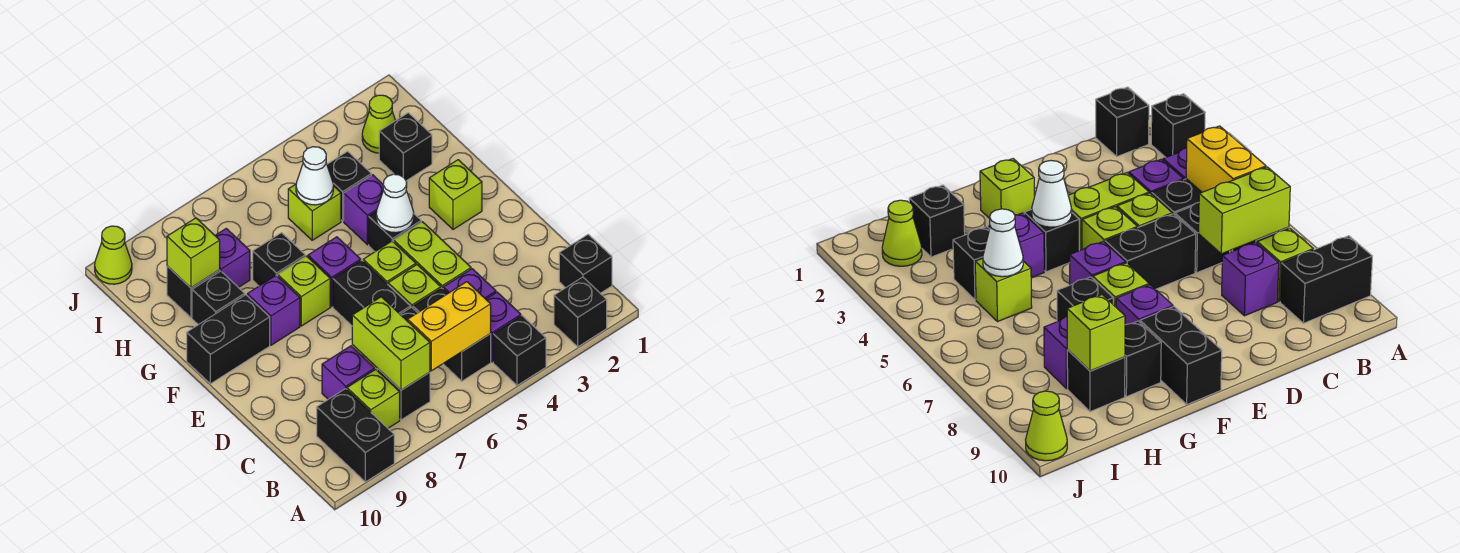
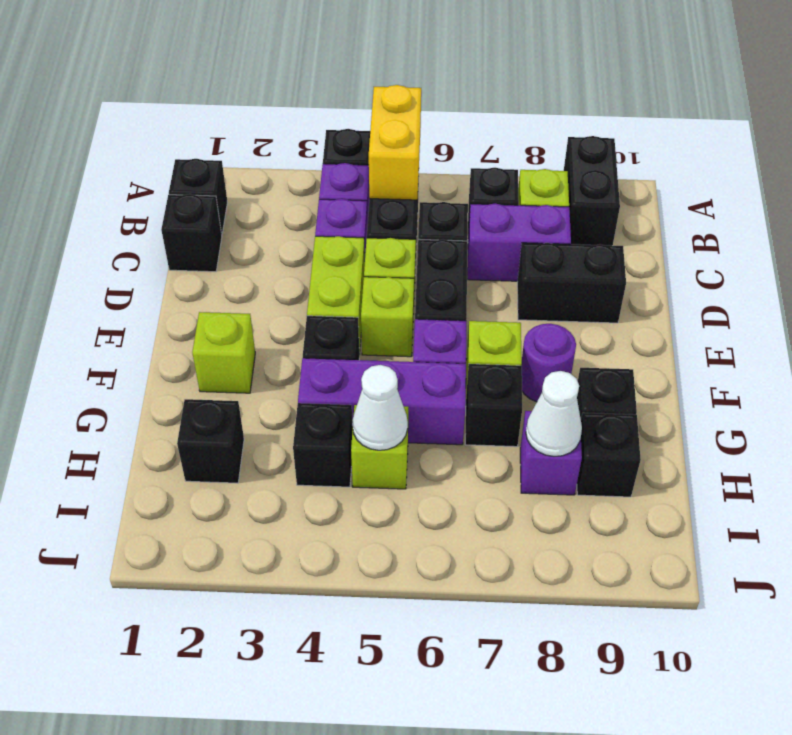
black 1x1 brick [554,277,607,347] -> black 1x1 brick moved to [161,194,222,272]
yellow 1x2 brick [408,282,491,371] -> yellow 1x2 brick turned to [369,85,421,200]
lime 1x2 brick [352,297,430,390] -> none
purple 1x1 brick [322,346,375,399] -> purple 1x2 brick [467,203,571,281]
white 1x1 cone [376,174,414,233] -> white 1x1 cone moved to [526,371,582,456]
purple 1x1 brick [247,276,300,345] -> purple 1x1 round brick [521,324,576,402]
black 1x2 brick [187,295,270,384] -> black 1x2 brick moved to [517,243,626,323]
purple 1x1 brick [344,175,383,245] -> purple 1x3 brick [298,358,466,445]
lime 1x1 brick [167,218,220,288] -> none
lime 1x1 cone [362,95,395,153] -> none
lime 1x1 cone [95,226,132,284] -> none

